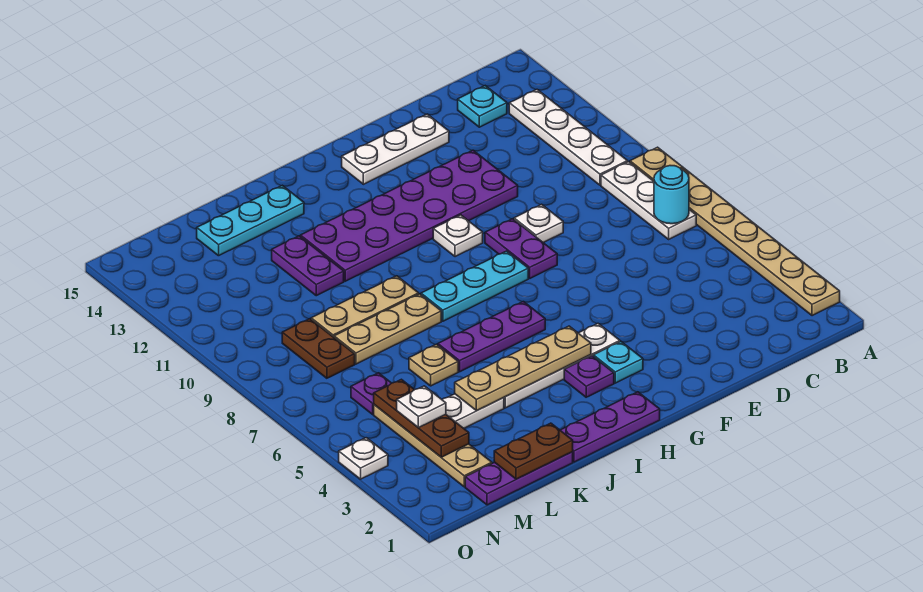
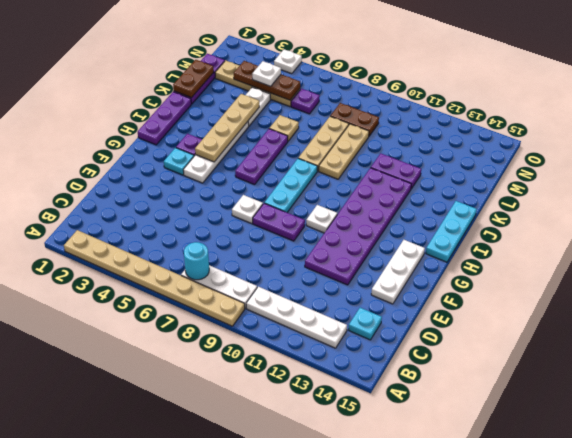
white 1x1 plate [514,204,563,243] -> white 1x1 plate moved to [232,195,263,223]
cyan 1x3 plate [197,185,304,256] -> cyan 1x3 plate moved to [426,201,477,262]

